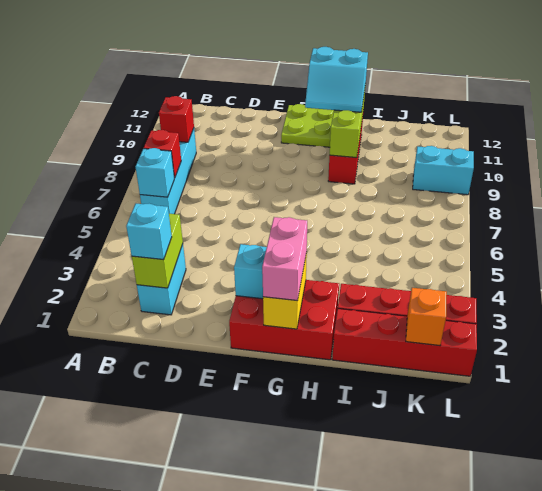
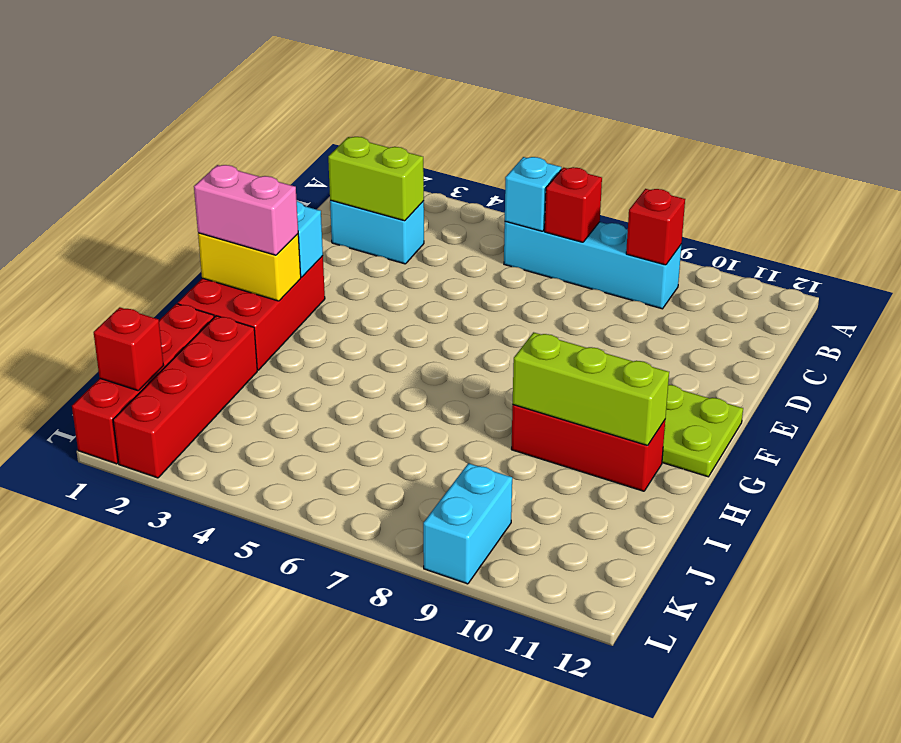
cyan 1x1 brick [126,204,172,260] -> none
cyan 2x2 slope [305,47,368,112] -> none
orange 1x1 brick [406,288,447,346] -> red 1x1 brick [94,307,164,391]

